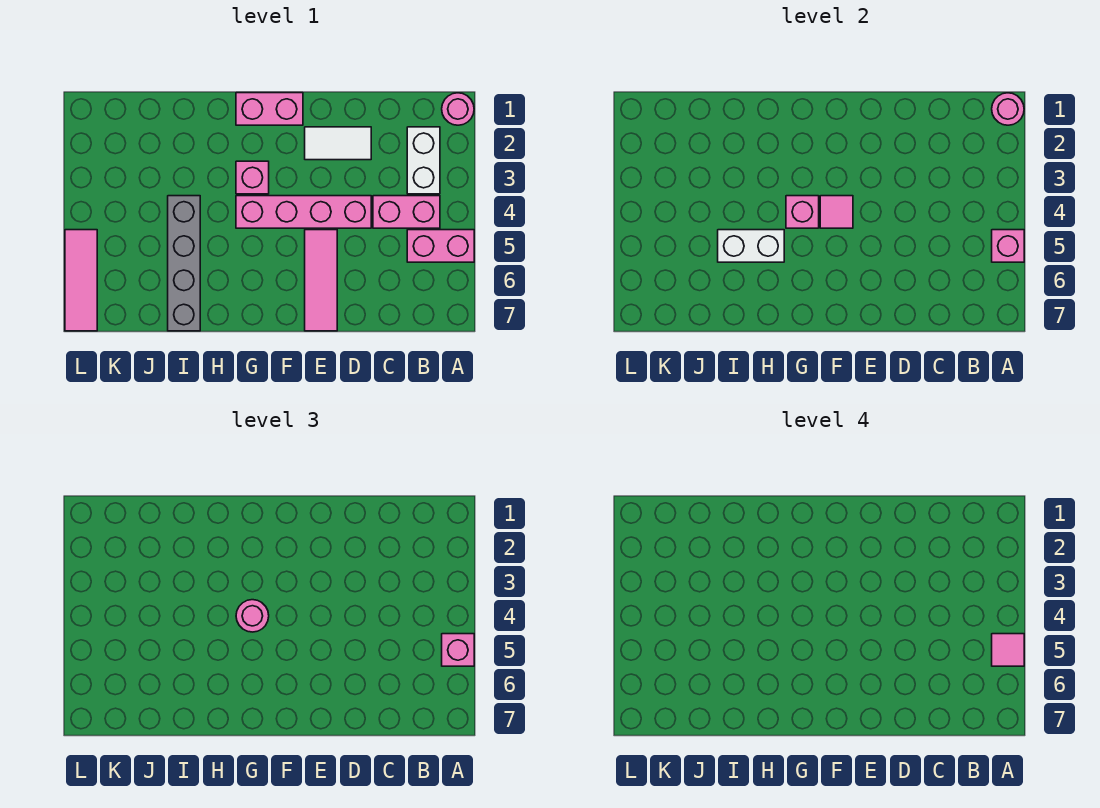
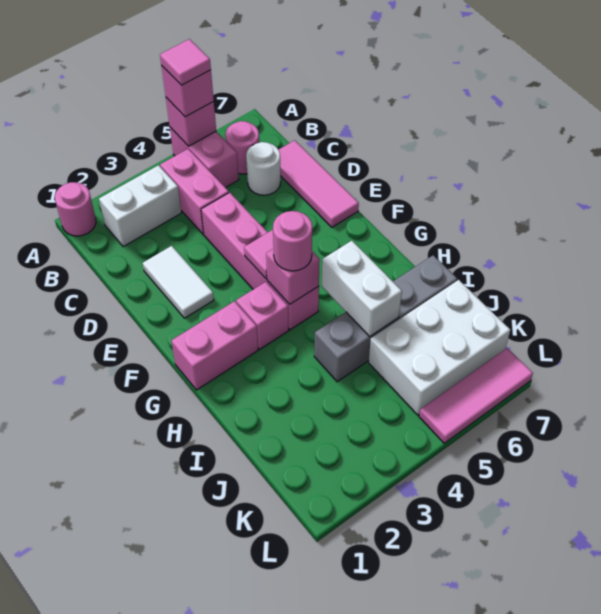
pink 1x1 round brick [992,93,1024,125] -> pink 1x1 round brick moved to [225,121,259,174]
none -> white 1x1 round brick [246,142,281,195]
pink 1x3 tile [305,230,337,331] -> pink 1x3 tile turned to [279,140,359,227]
pink 1x2 brick [236,93,303,125] -> pink 1x2 brick turned to [171,301,258,390]
none -> white 2x3 brick [369,280,510,415]

